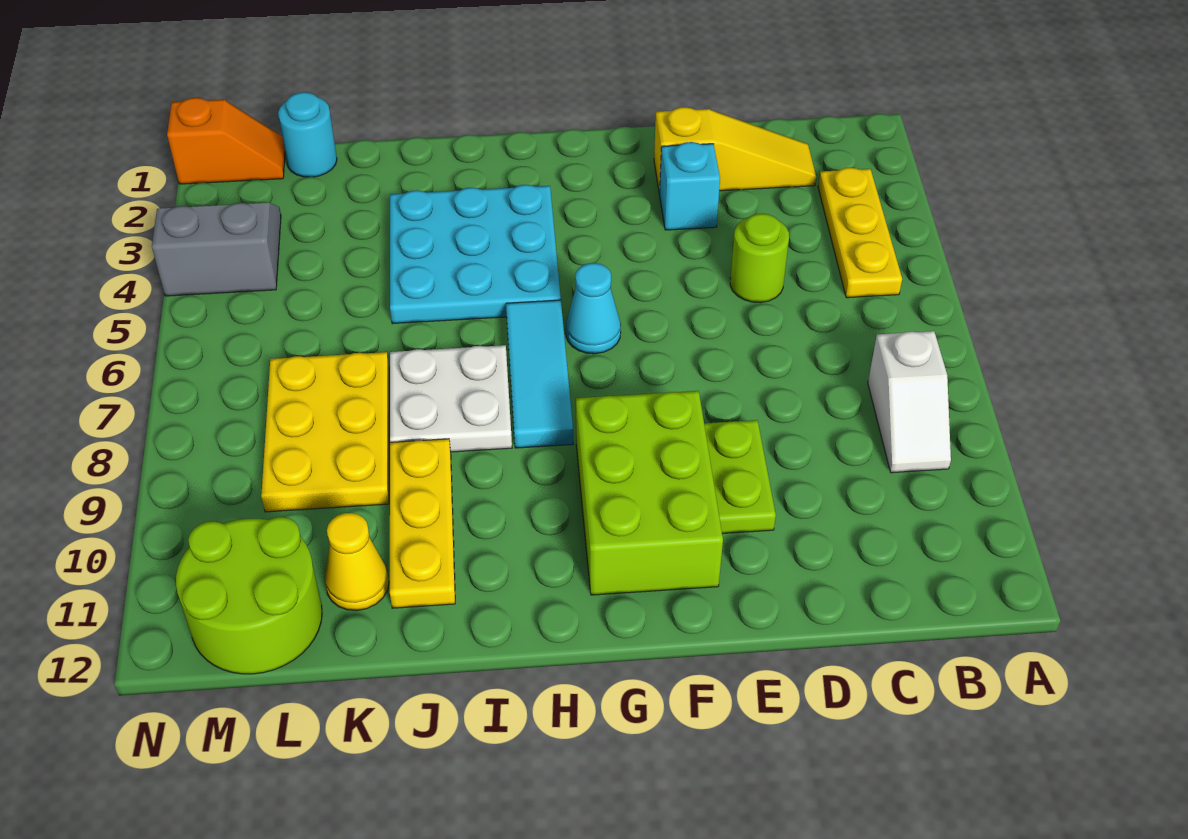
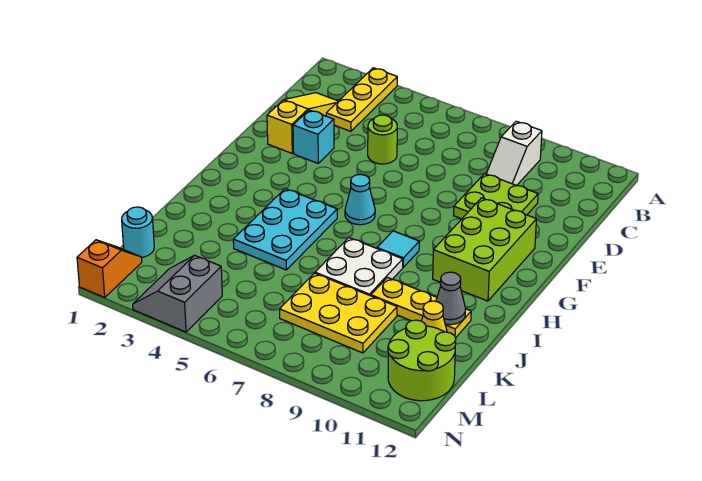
yellow 1x3 plate [818,168,902,298] -> yellow 1x3 plate turned to [326,68,397,131]
white 1x2 slope [868,331,951,473] -> white 1x2 slope turned to [486,121,542,185]
lime 1x2 plate [704,420,776,534] -> lime 2x2 plate [454,174,538,219]
lime 2x3 brick [576,391,723,595] -> lime 2x3 brick turned to [433,198,537,301]
cyan 3x3 plate [390,185,561,324] -> cyan 2x3 plate [233,189,337,270]
cyan 1x3 tile [506,300,573,448] -> cyan 1x1 tile [377,231,419,267]
none -> grey 1x1 cone [436,272,466,325]

